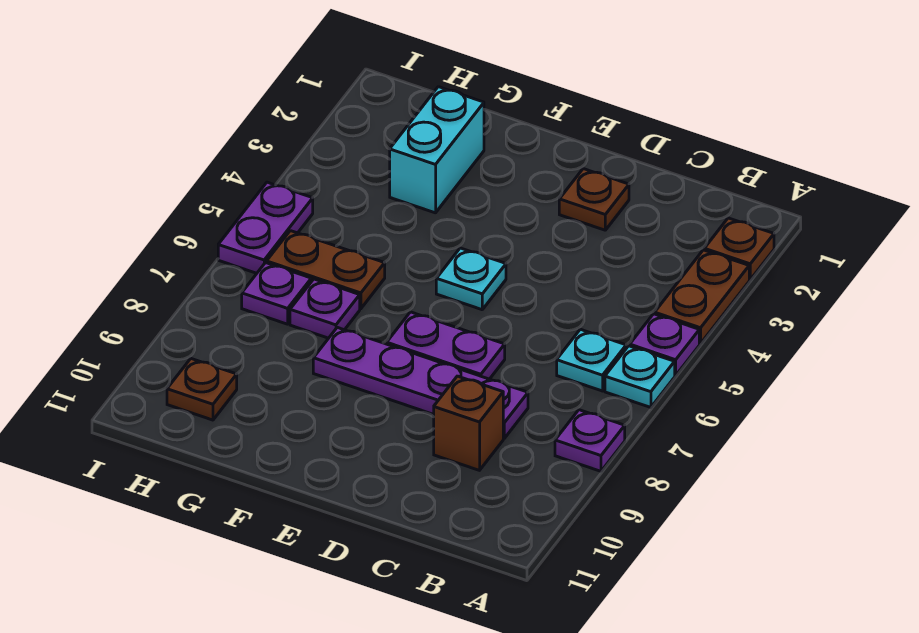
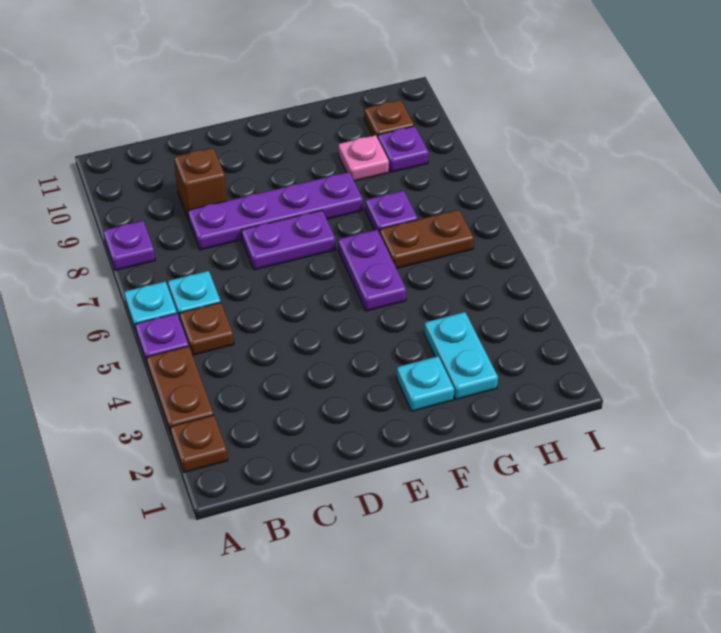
brown 1x1 plate [559,169,629,230] -> brown 1x1 plate moved to [180,302,234,355]
cyan 1x1 plate [436,248,506,310] -> cyan 1x1 plate moved to [397,356,454,411]
cyan 1x2 brick [390,87,484,213] -> cyan 1x2 plate [424,312,498,399]
none -> pink 1x1 plate [338,135,389,181]
purple 1x1 plate [242,263,311,324] -> purple 1x1 plate moved to [378,126,429,172]
purple 1x2 plate [218,182,313,273] -> purple 1x2 plate moved to [338,230,406,311]

